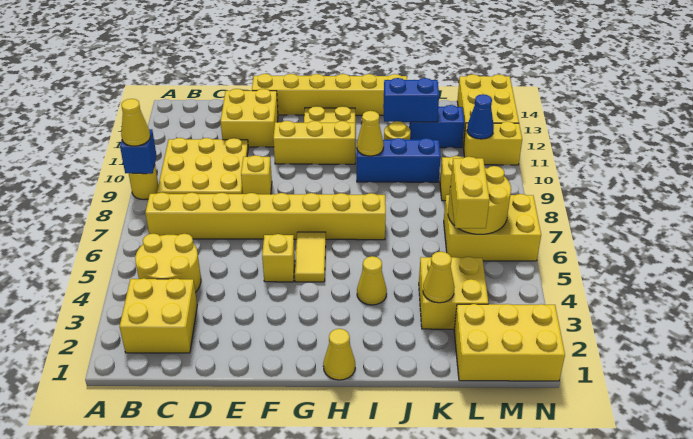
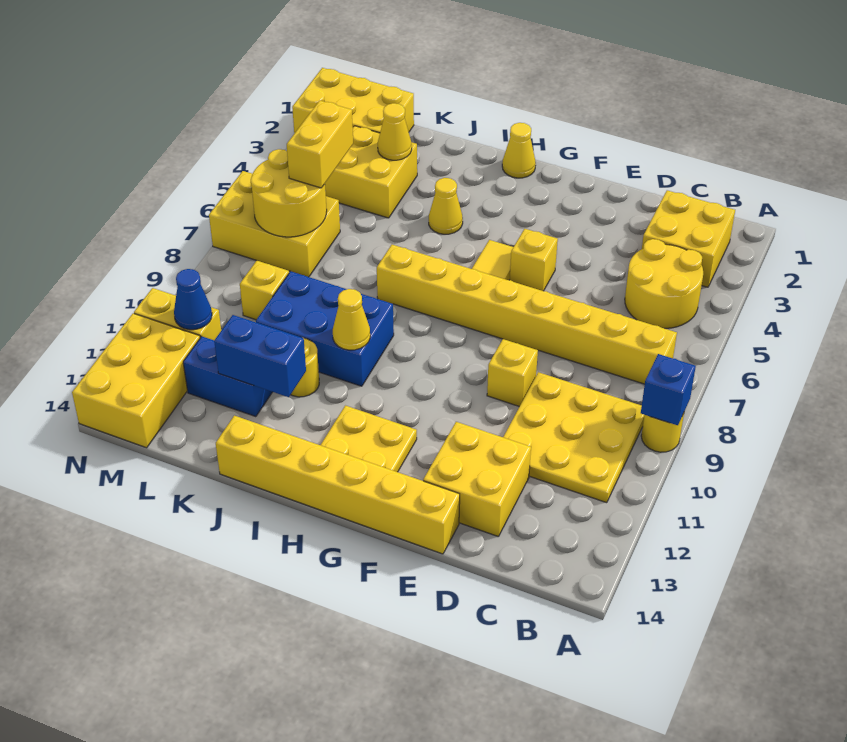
yellow 1x1 cone [121,99,150,146] -> none
yellow 1x3 brick [273,121,355,164] -> none
blue 1x3 brick [357,138,441,182] -> blue 2x3 brick [256,271,394,386]

